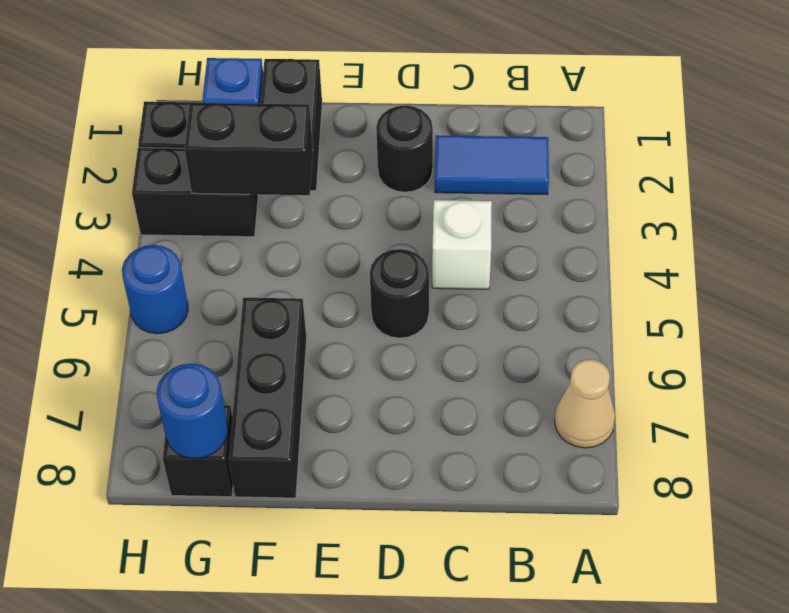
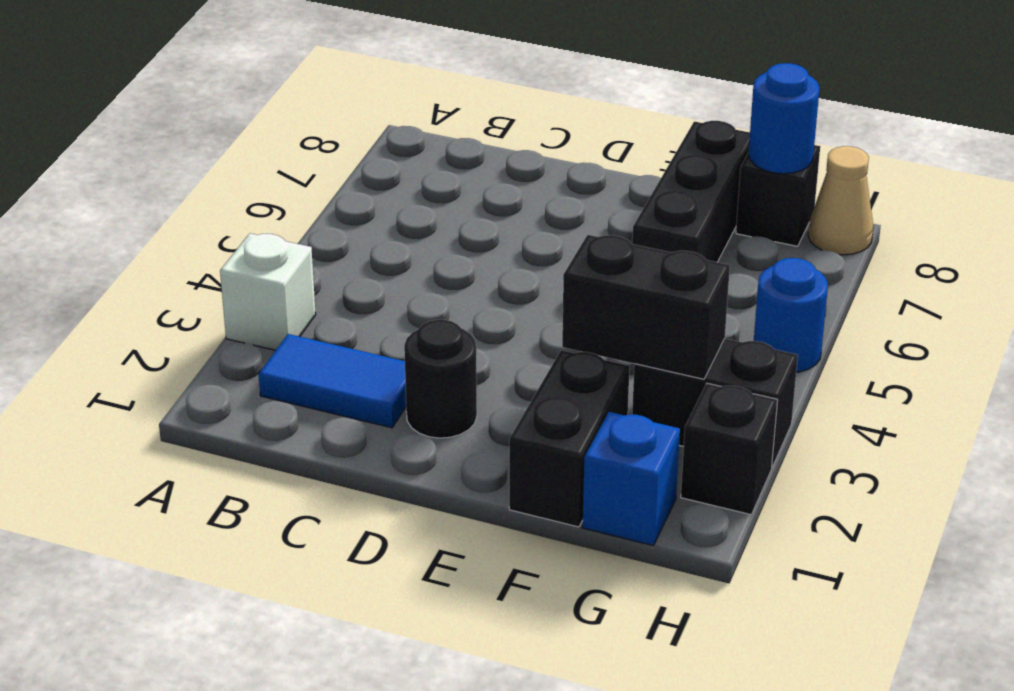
tan 1x1 cone [555,360,615,448] -> tan 1x1 cone moved to [808,146,873,255]
white 1x1 brick [432,200,492,289] -> white 1x1 brick moved to [220,233,316,350]
black 1x1 round brick [370,249,429,338] -> none

